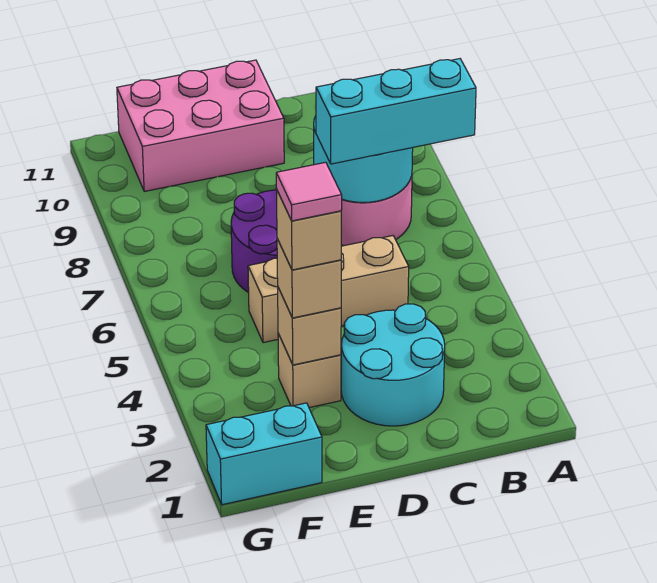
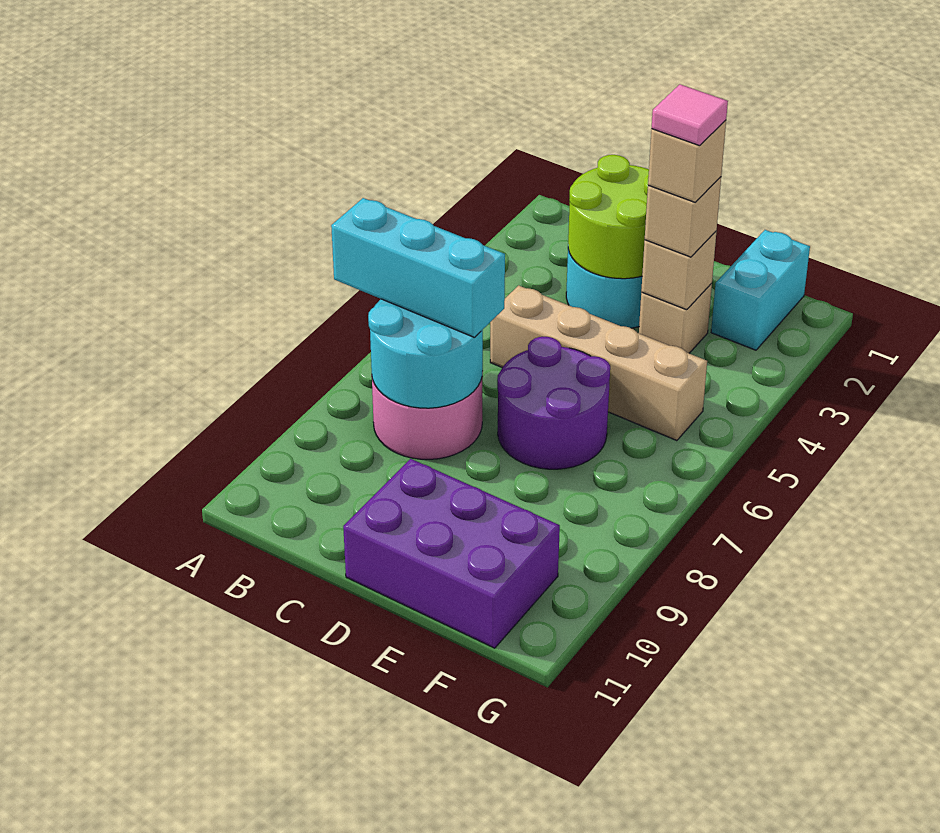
none -> lime 2x2 round brick [568,155,649,279]
tan 1x3 brick [248,236,409,343] -> tan 1x4 brick [490,285,707,441]
pink 2x3 brick [117,60,284,191] -> purple 2x3 brick [343,459,560,648]
cyan 1x2 brick [206,403,322,505] -> cyan 1x2 brick turned to [711,230,810,350]

